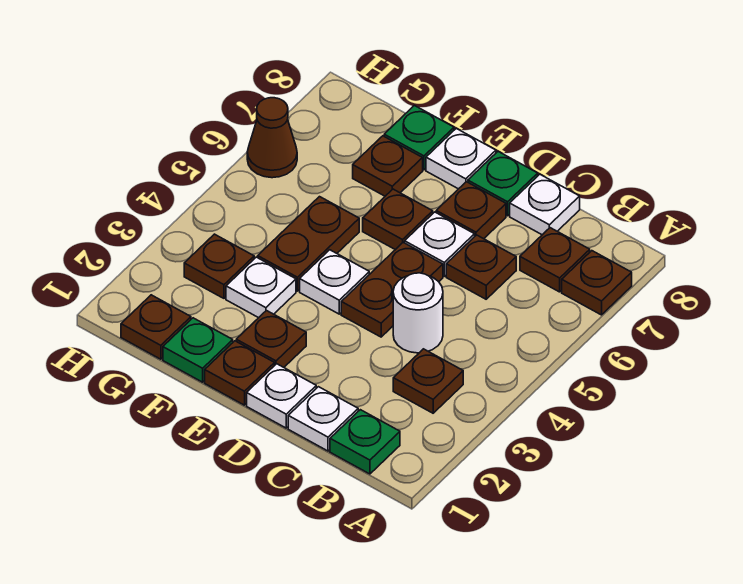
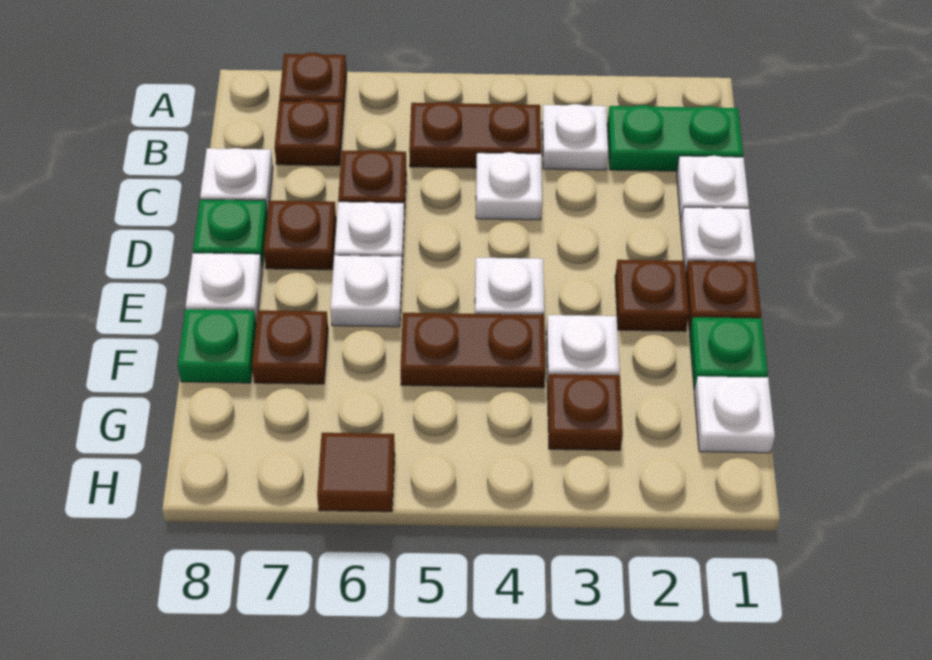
green 1x1 plate [330,410,400,474] -> green 1x2 plate [607,105,743,171]
brown 1x1 plate [393,349,463,413] -> white 1x1 plate [542,104,608,170]
white 1x1 round brick [393,273,443,353] -> white 1x1 plate [476,152,542,220]
brown 1x2 plate [341,242,443,337] -> brown 1x2 plate moved to [409,102,541,168]
brown 1x1 plate [363,189,433,250] -> white 1x1 plate [331,255,402,327]
brown 1x1 plate [121,295,191,359] -> white 1x1 plate [694,376,775,453]
brown 1x1 cone [247,98,297,178] -> brown 1x1 tile [317,433,395,512]

